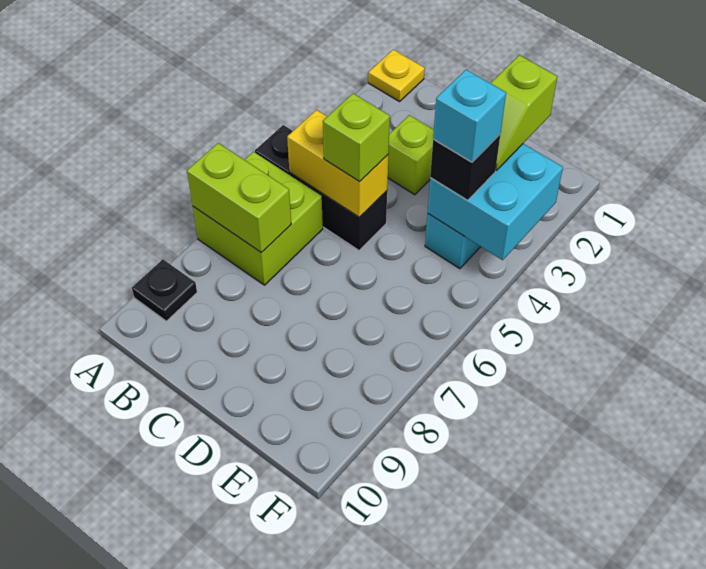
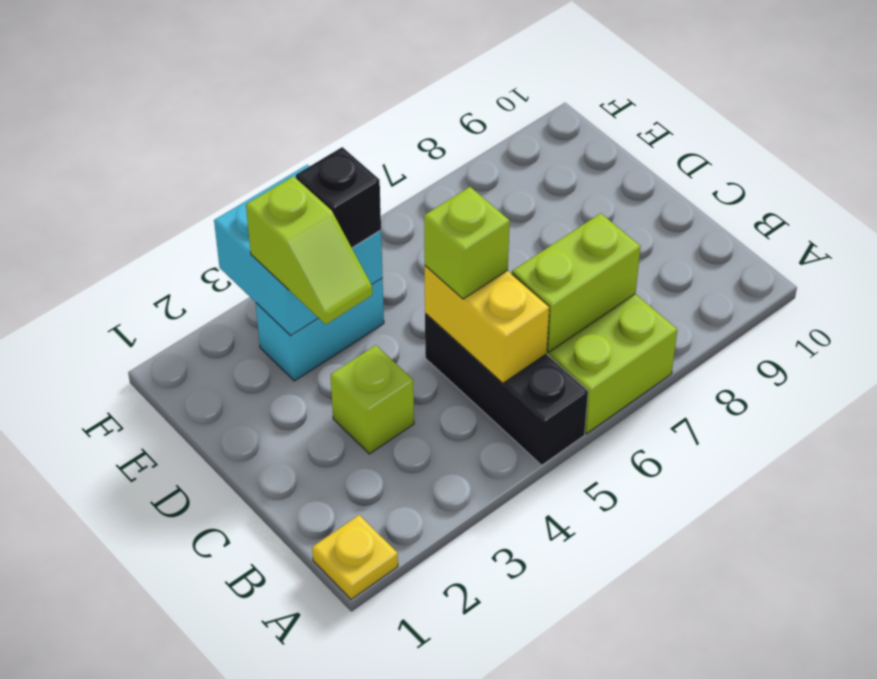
lime 1x2 brick [187,143,291,253] -> lime 1x2 brick turned to [512,213,641,352]
black 1x1 plate [132,260,197,321] -> none
lime 1x2 slope [491,55,557,170] -> lime 1x2 slope turned to [246,176,372,324]
cyan 1x1 brick [433,70,506,162] -> none

